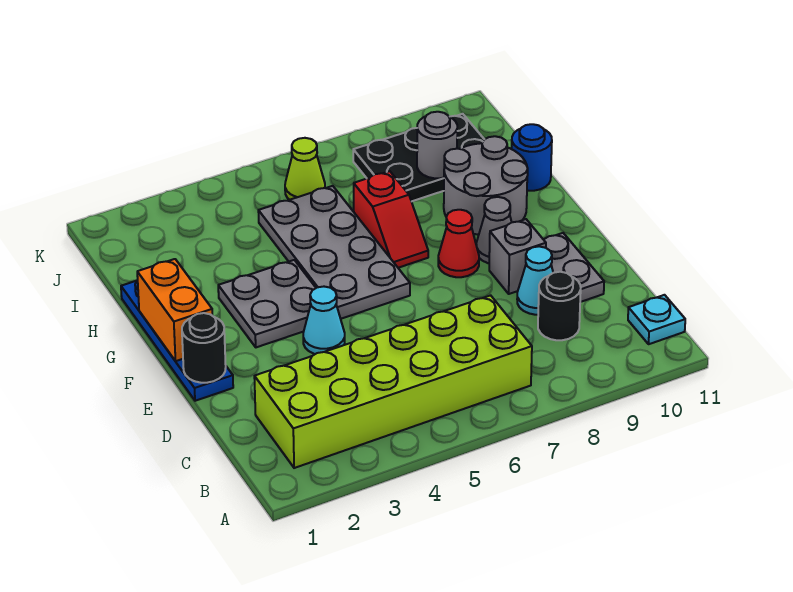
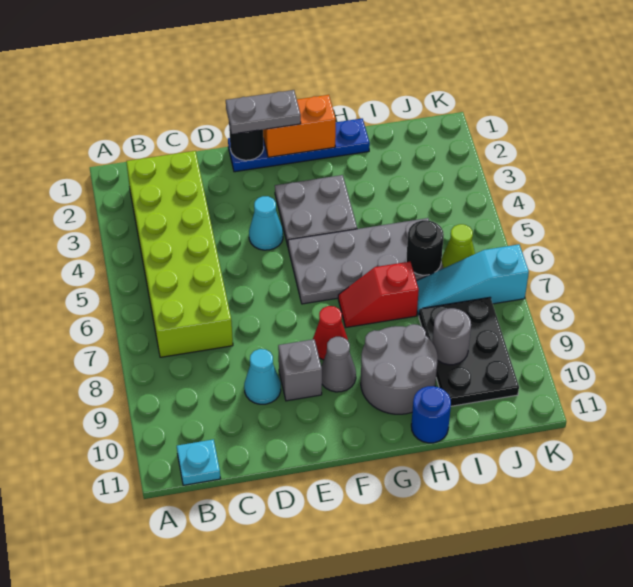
black 1x1 round brick [538,272,581,340] -> black 1x1 round brick moved to [406,220,444,275]
grey 1x2 plate [543,233,604,302] -> grey 1x2 plate moved to [226,90,301,134]
none -> cyan 1x3 slope [416,244,529,316]

